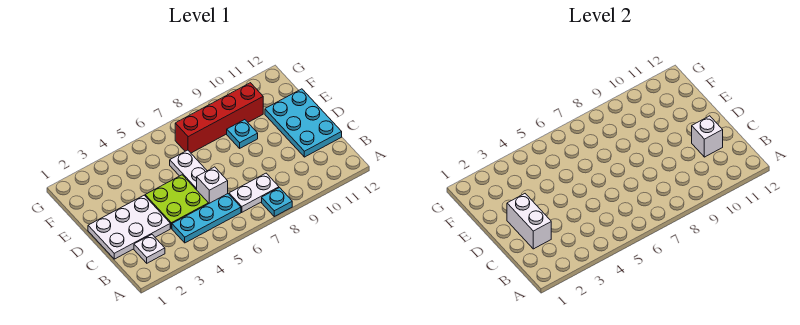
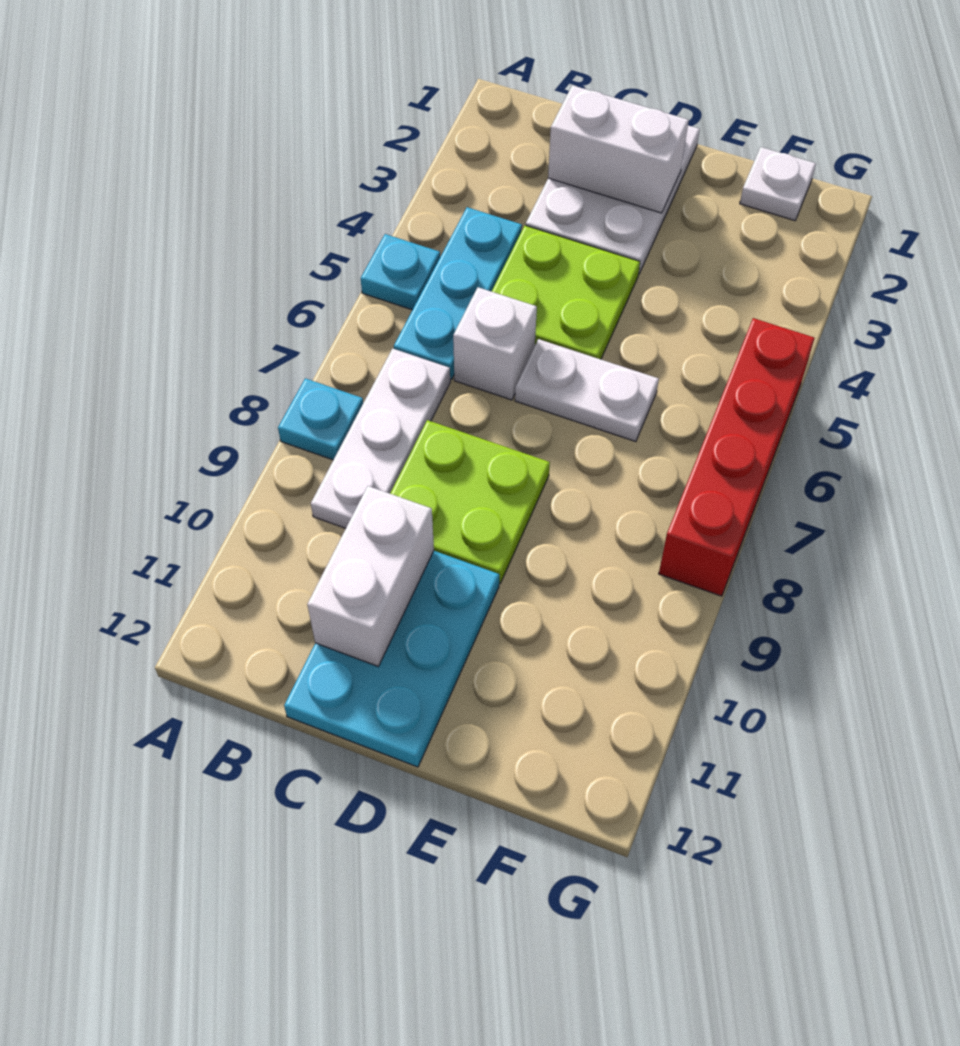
white 1x1 plate [134,235,165,263] -> white 1x1 plate moved to [740,147,816,221]
white 1x2 plate [229,173,279,212] -> white 1x3 plate [311,349,450,528]
none -> lime 2x2 plate [390,420,550,584]
cyan 2x3 plate [265,89,342,157] -> cyan 2x3 plate turned to [284,551,499,767]
white 1x1 brick [692,116,723,157] -> white 1x2 brick [307,486,434,666]
cyan 1x1 plate [227,120,258,148] -> cyan 1x1 plate moved to [361,234,440,310]
red 1x4 brick [175,83,263,153] -> red 1x4 brick moved to [659,318,815,596]

